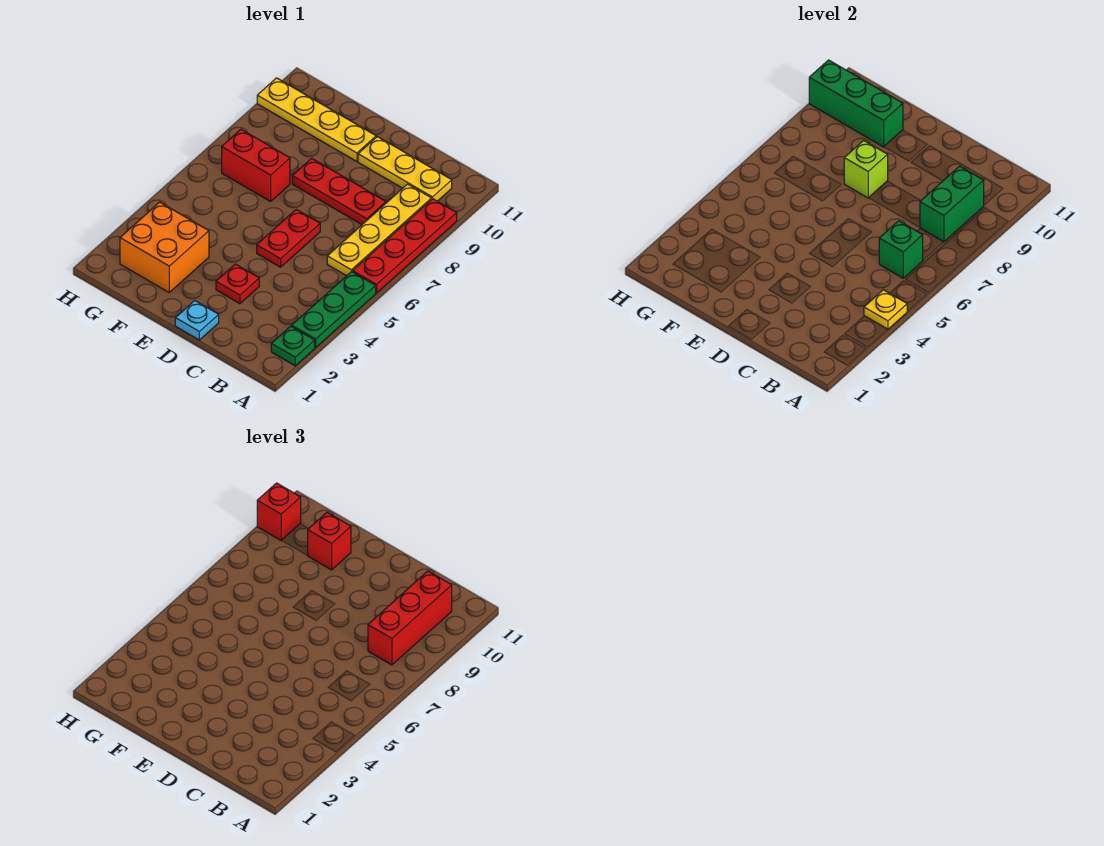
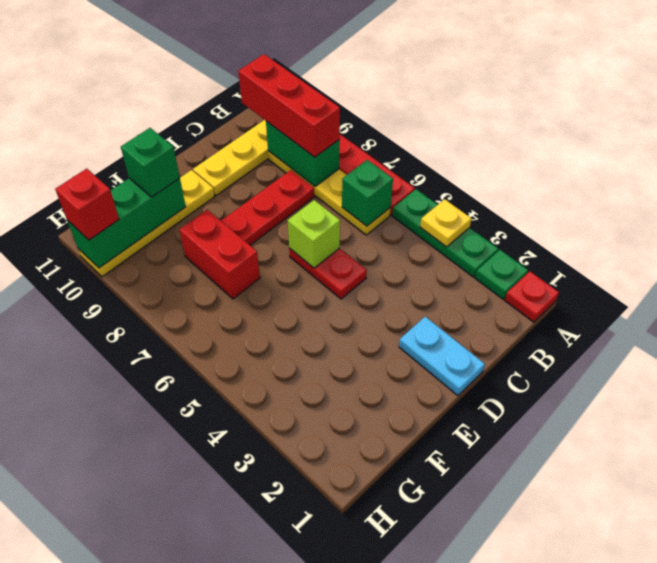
cyan 1x1 plate [175,301,219,340] -> cyan 1x2 plate [399,317,485,396]
red 1x1 plate [216,264,259,304] -> red 1x1 plate moved to [505,271,559,322]
lime 1x1 brick [844,140,888,198] -> lime 1x1 brick moved to [288,200,340,268]
orange 2x2 brick [120,202,209,292] -> none
red 1x2 brick [222,130,290,201] -> red 1x2 brick turned to [179,210,260,299]
red 1x1 brick [307,513,351,570] -> green 1x1 brick [121,128,180,197]

